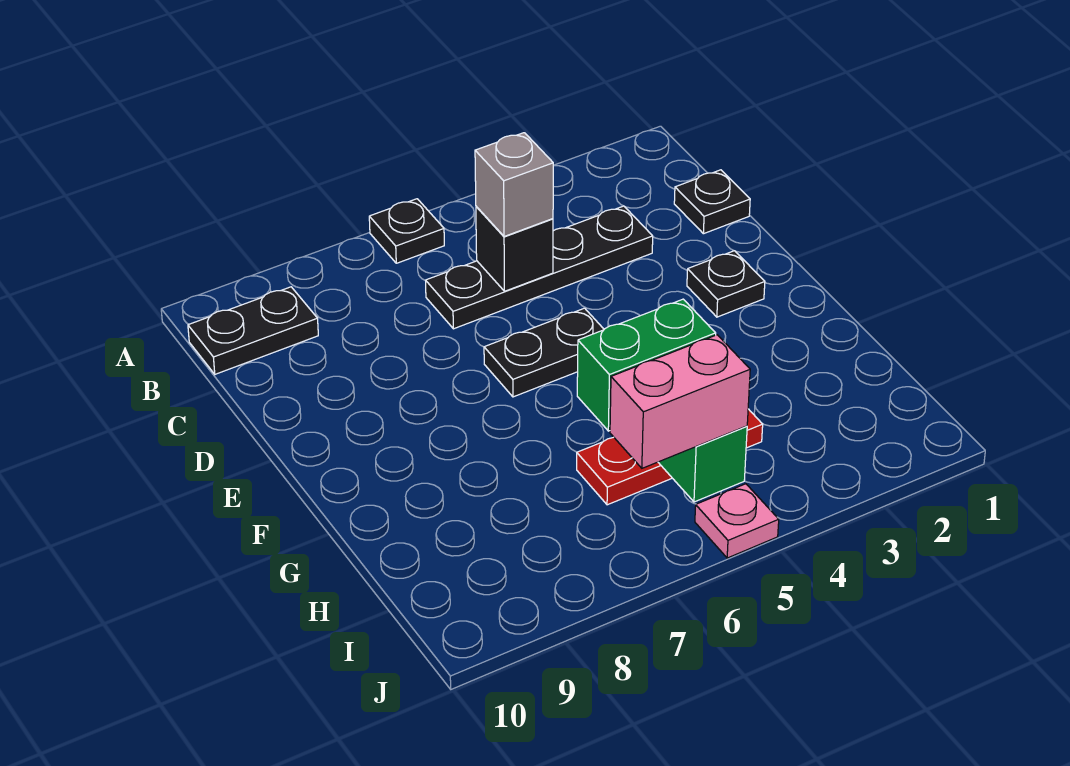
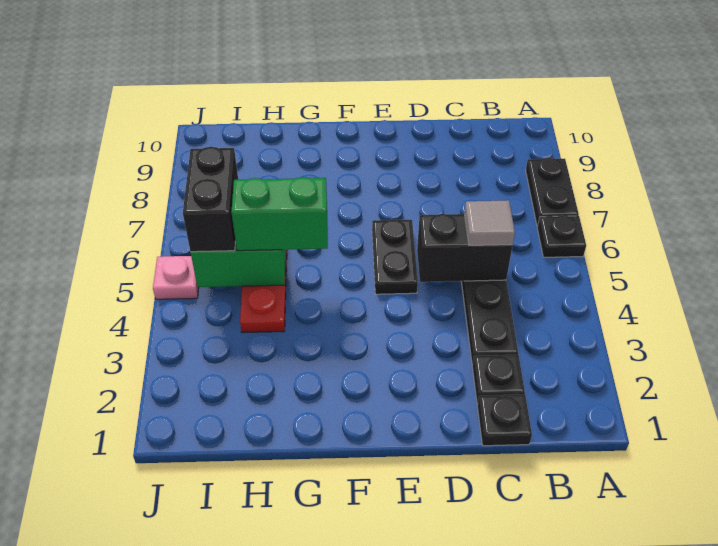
black 1x2 plate [188,287,318,374] -> black 1x2 plate moved to [526,158,579,226]
black 1x1 brick [476,207,553,291] -> black 1x2 brick [417,214,513,282]
grey 1x1 brick [475,133,554,236] -> grey 1x1 tile [464,200,515,245]
black 1x1 plate [687,251,765,317] -> black 1x1 plate moved to [472,355,525,404]
green 1x2 brick [577,299,716,431] -> green 1x2 brick turned to [231,177,328,251]
pink 1x2 brick [610,335,750,468] -> black 1x2 brick [183,147,238,252]

